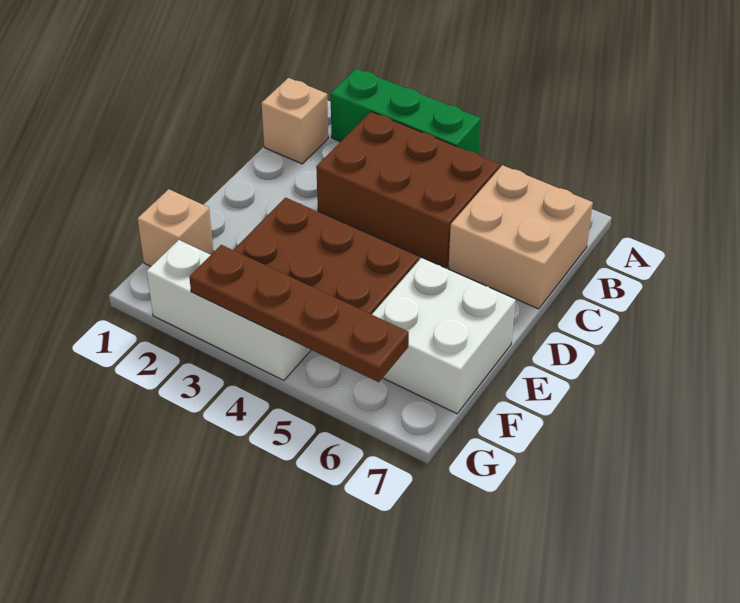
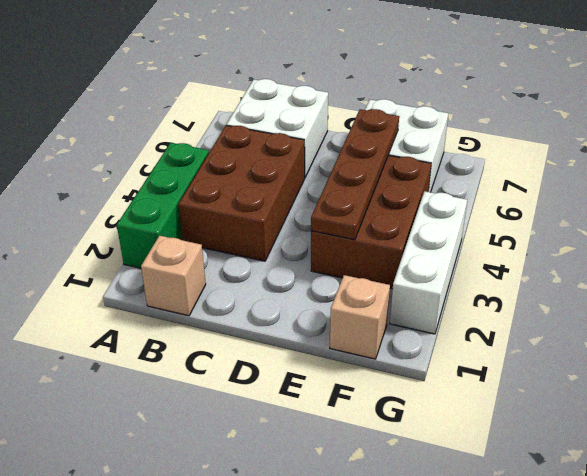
tan 2x2 brick [448,165,593,309] -> white 2x2 brick [227,79,328,177]
brown 1x4 plate [189,245,409,382] -> brown 1x4 plate moved to [311,109,399,240]

